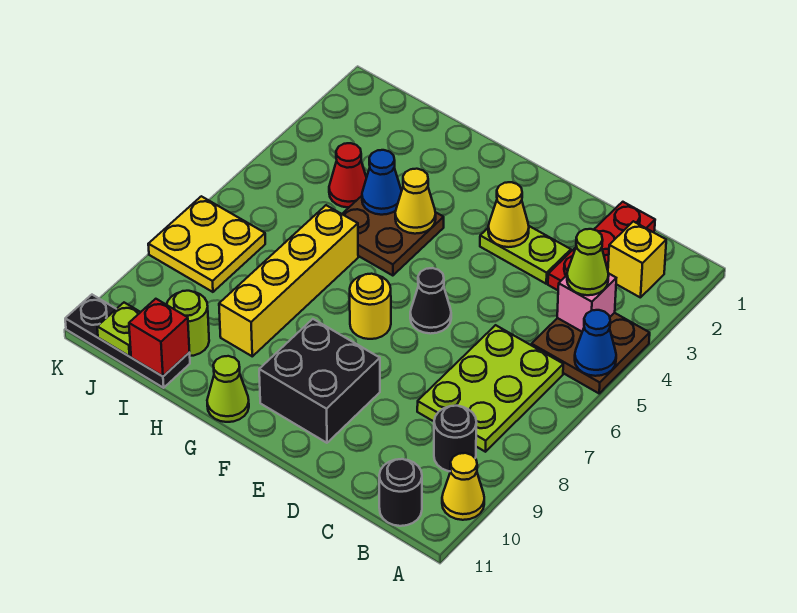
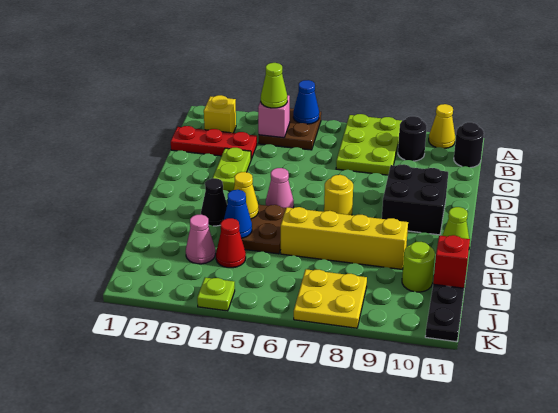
lime 2x3 plate [417,325,563,452] -> lime 2x3 plate turned to [336,114,402,175]
yellow 1x1 cone [488,182,529,247] -> none
black 1x1 cone [410,268,451,334] -> black 1x1 cone moved to [201,178,227,226]
none -> pink 1x1 cone [266,168,294,208]
none -> pink 1x1 cone [186,215,215,264]
lime 1x1 plate [97,303,140,356] -> lime 1x1 plate moved to [197,278,235,311]

